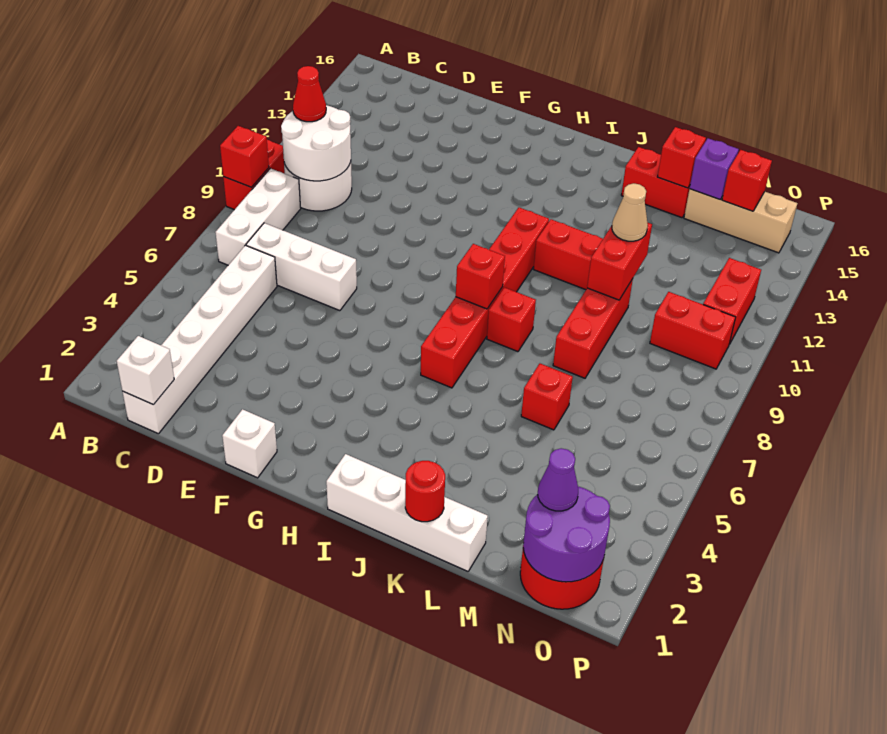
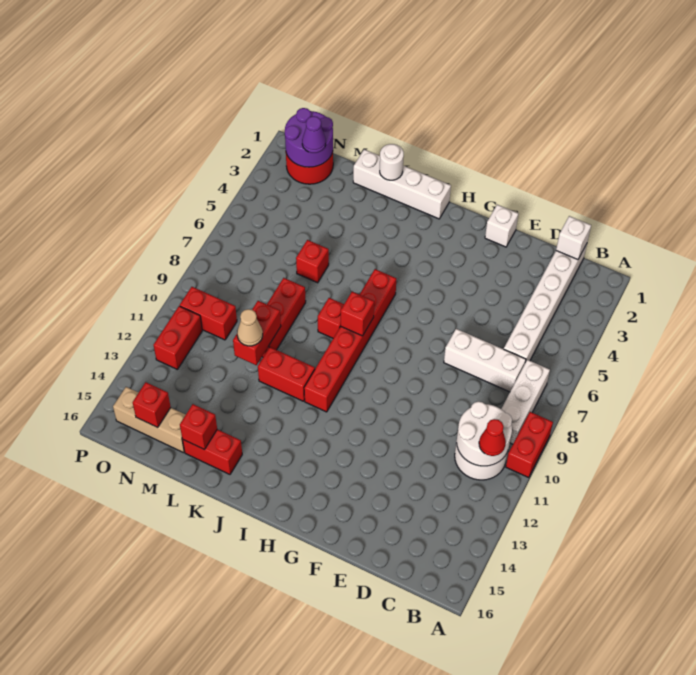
red 1x1 brick [220,126,269,187] -> none
red 1x1 round brick [405,461,445,522] -> white 1x1 round brick [380,144,404,180]
purple 1x1 brick [690,138,739,199] -> none

